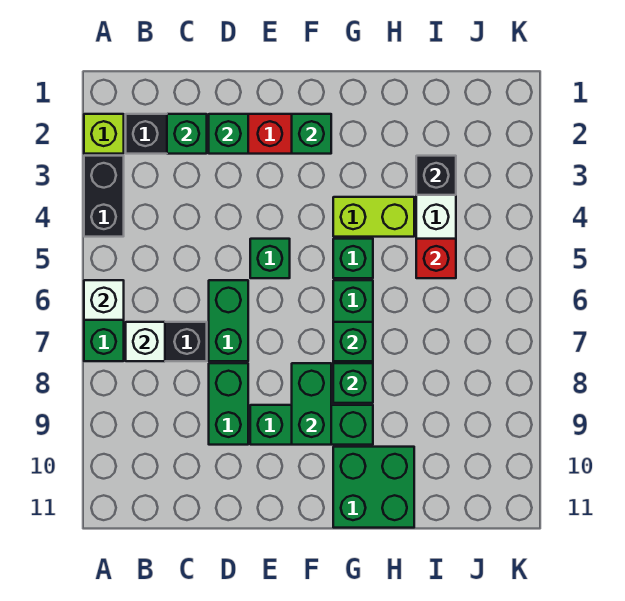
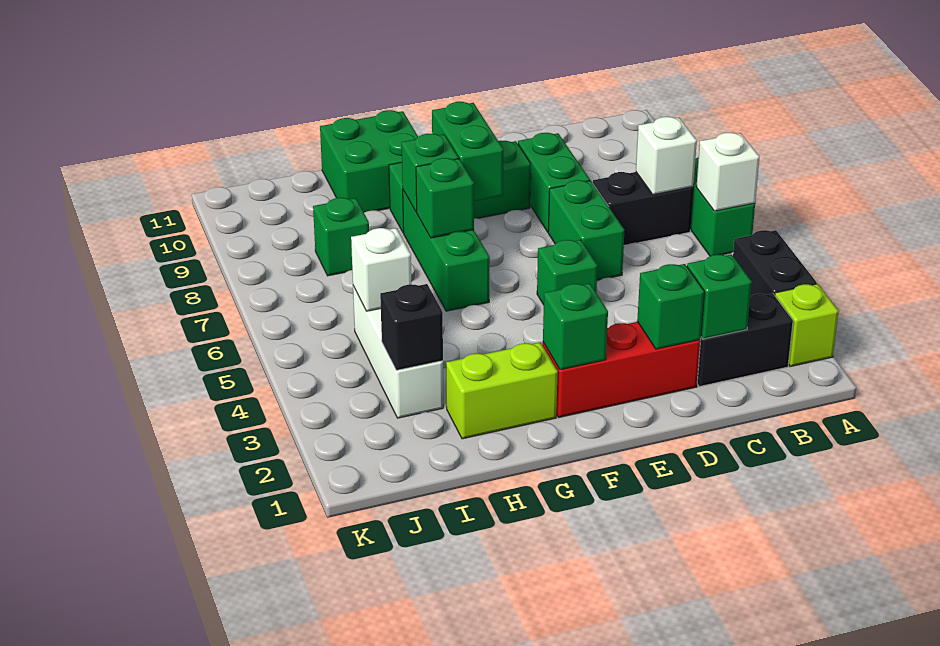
lime 1x2 brick [333,197,414,237] -> lime 1x2 brick moved to [446,342,558,439]
green 1x1 brick [333,239,373,278] -> green 1x1 brick moved to [313,198,369,276]
red 1x1 brick [416,239,456,278] -> white 1x1 brick [351,228,411,311]

